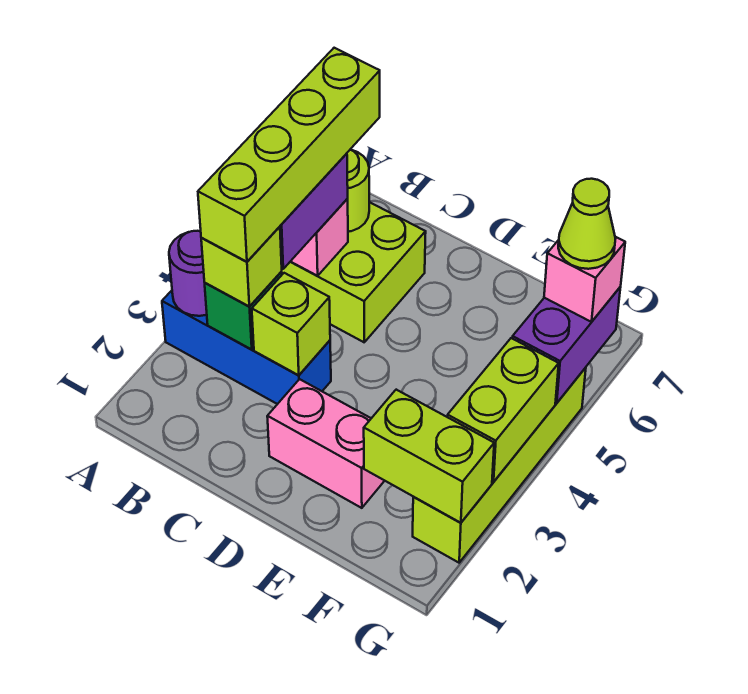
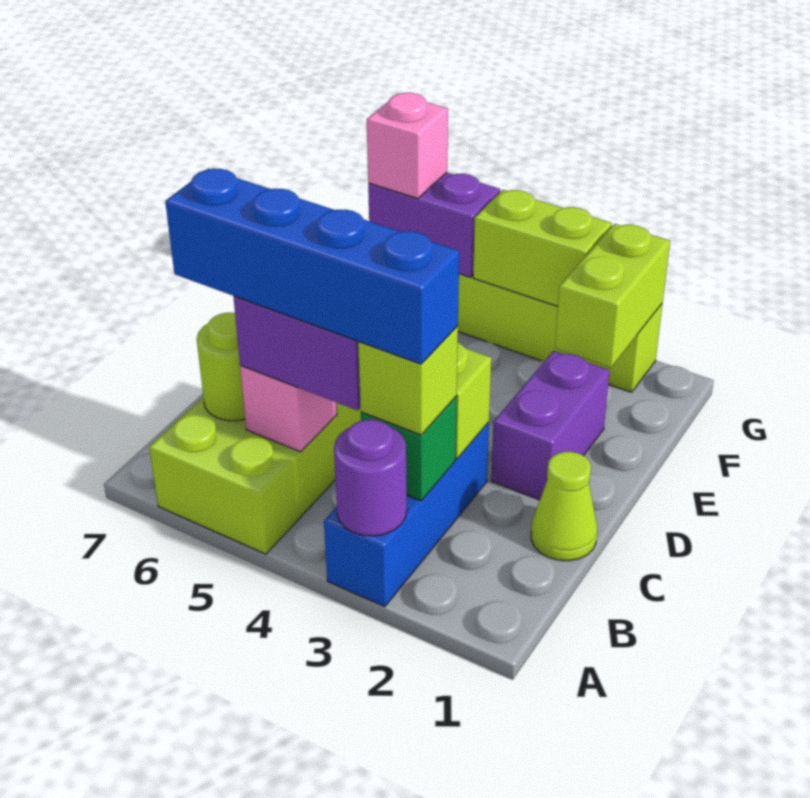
lime 1x4 brick [198,48,380,262] -> blue 1x4 brick [165,169,459,364]
pink 1x2 brick [267,379,385,508] -> purple 1x2 brick [491,351,610,500]
lime 1x1 cone [558,179,615,269] -> lime 1x1 cone moved to [531,452,597,561]

